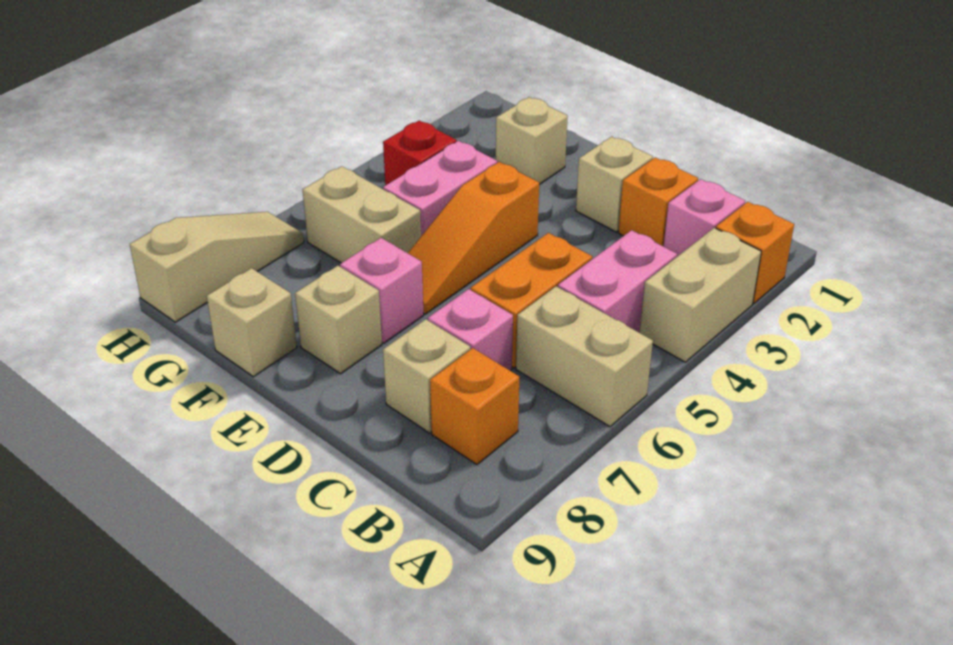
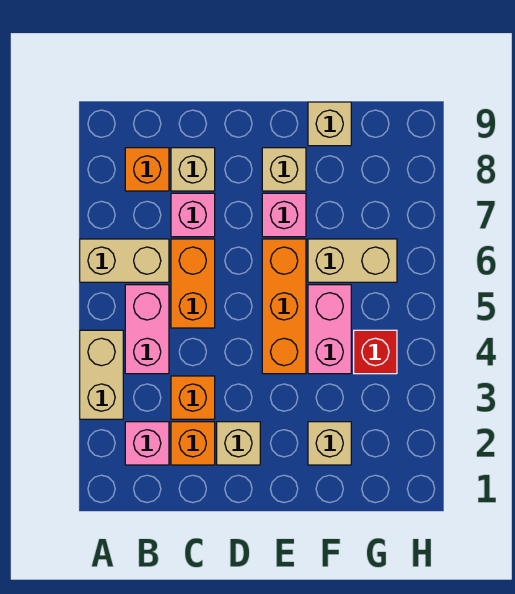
orange 1x1 brick [716,202,794,304] -> orange 1x1 brick moved to [171,376,215,419]
orange 1x3 slope [408,162,539,314] -> orange 1x3 brick [262,239,306,374]
tan 1x3 slope [130,212,304,322] -> none

